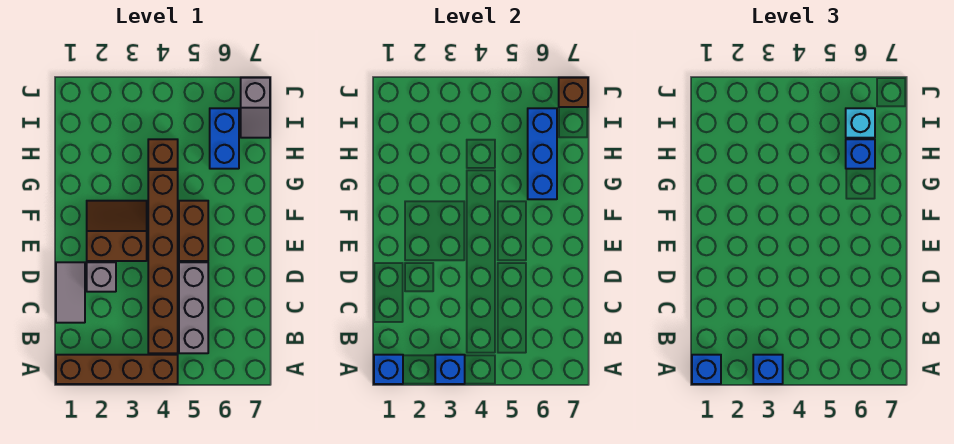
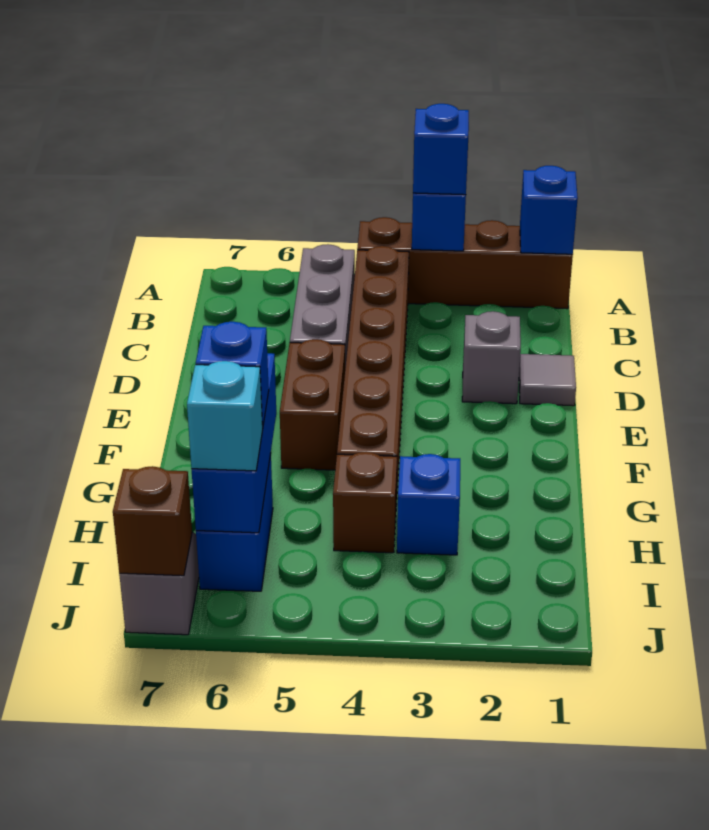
blue 1x1 brick [692,355,721,384] -> blue 1x1 brick moved to [397,454,460,555]
grey 1x2 tile [56,262,85,323] -> grey 1x1 tile [519,354,576,406]
brown 2x2 slope [87,201,147,261] -> none

